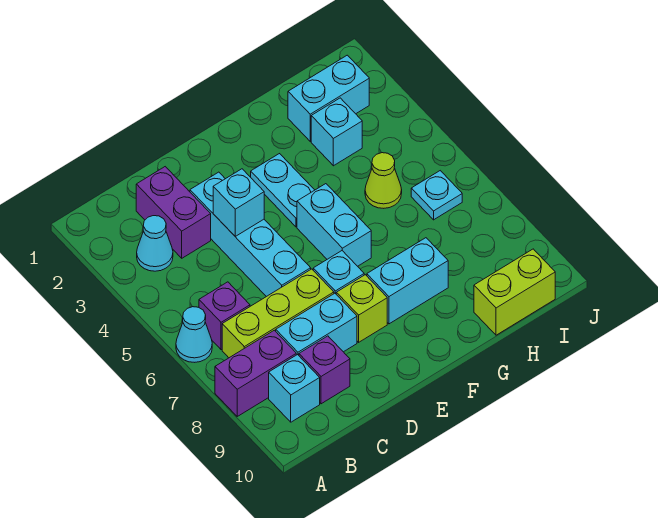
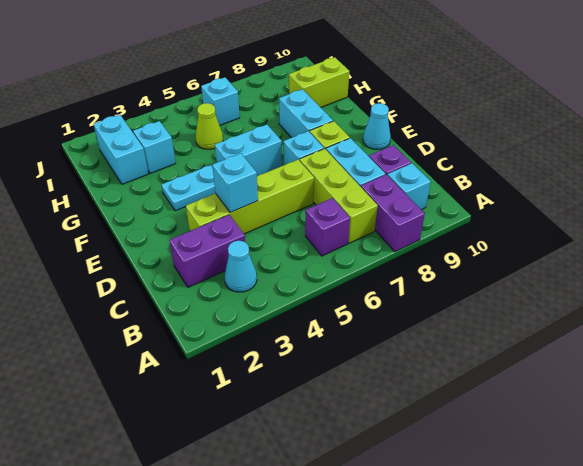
cyan 1x1 cone [176,307,212,362] -> cyan 1x1 cone moved to [363,103,391,150]
cyan 1x4 brick [190,172,311,297] -> lime 1x4 brick [186,160,314,234]
lime 1x2 brick [474,249,555,335] -> lime 1x2 brick turned to [289,57,349,107]
cyan 1x1 plate [411,171,462,220] -> cyan 1x1 brick [201,77,240,126]

